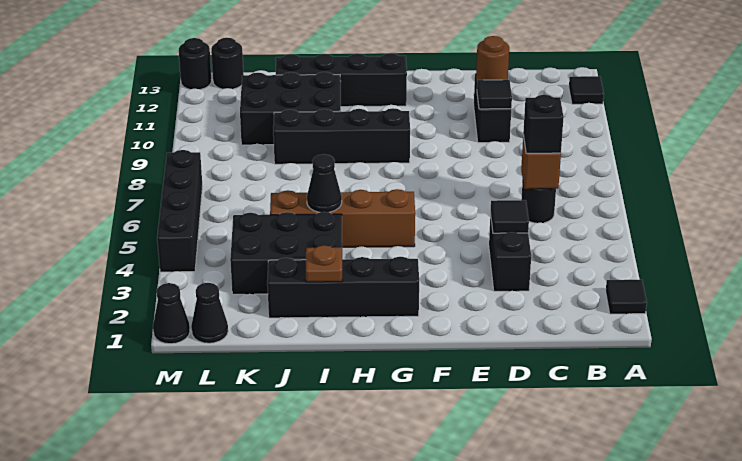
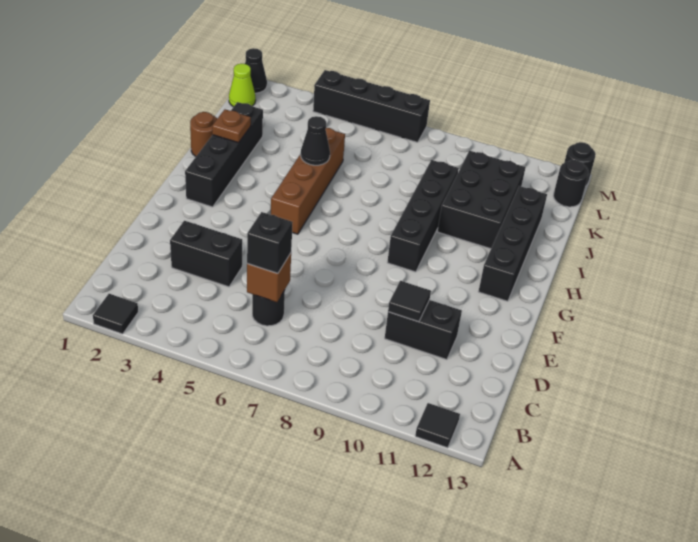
black 1x1 tile [490,200,529,233] -> none
brown 1x1 round brick [476,36,509,83] -> brown 1x1 round brick moved to [190,112,217,156]
black 2x3 brick [230,212,342,294] -> none
black 1x1 cone [191,283,228,343] -> lime 1x1 cone [229,64,256,107]

